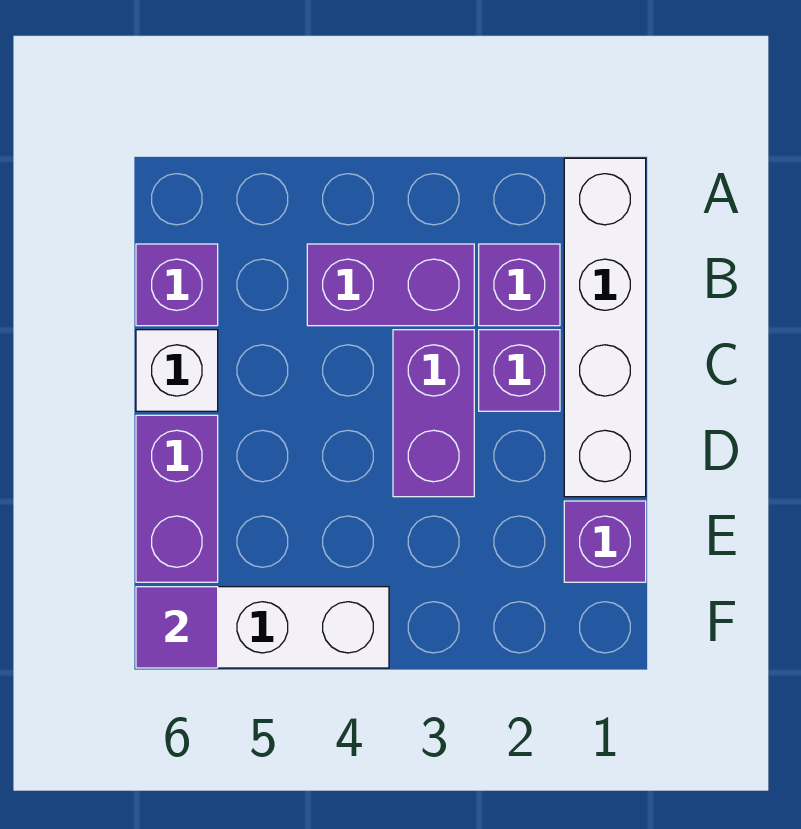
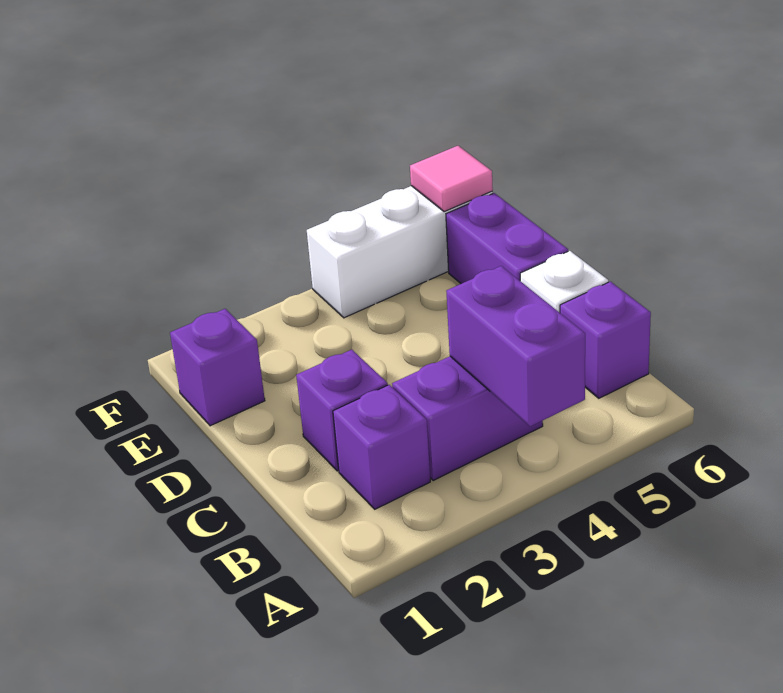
white 1x4 brick [564,158,646,497] -> none
purple 1x2 brick [393,330,474,497] -> purple 1x2 brick moved to [446,266,585,427]
purple 1x1 tile [136,587,218,668] -> pink 1x1 tile [410,146,493,212]

